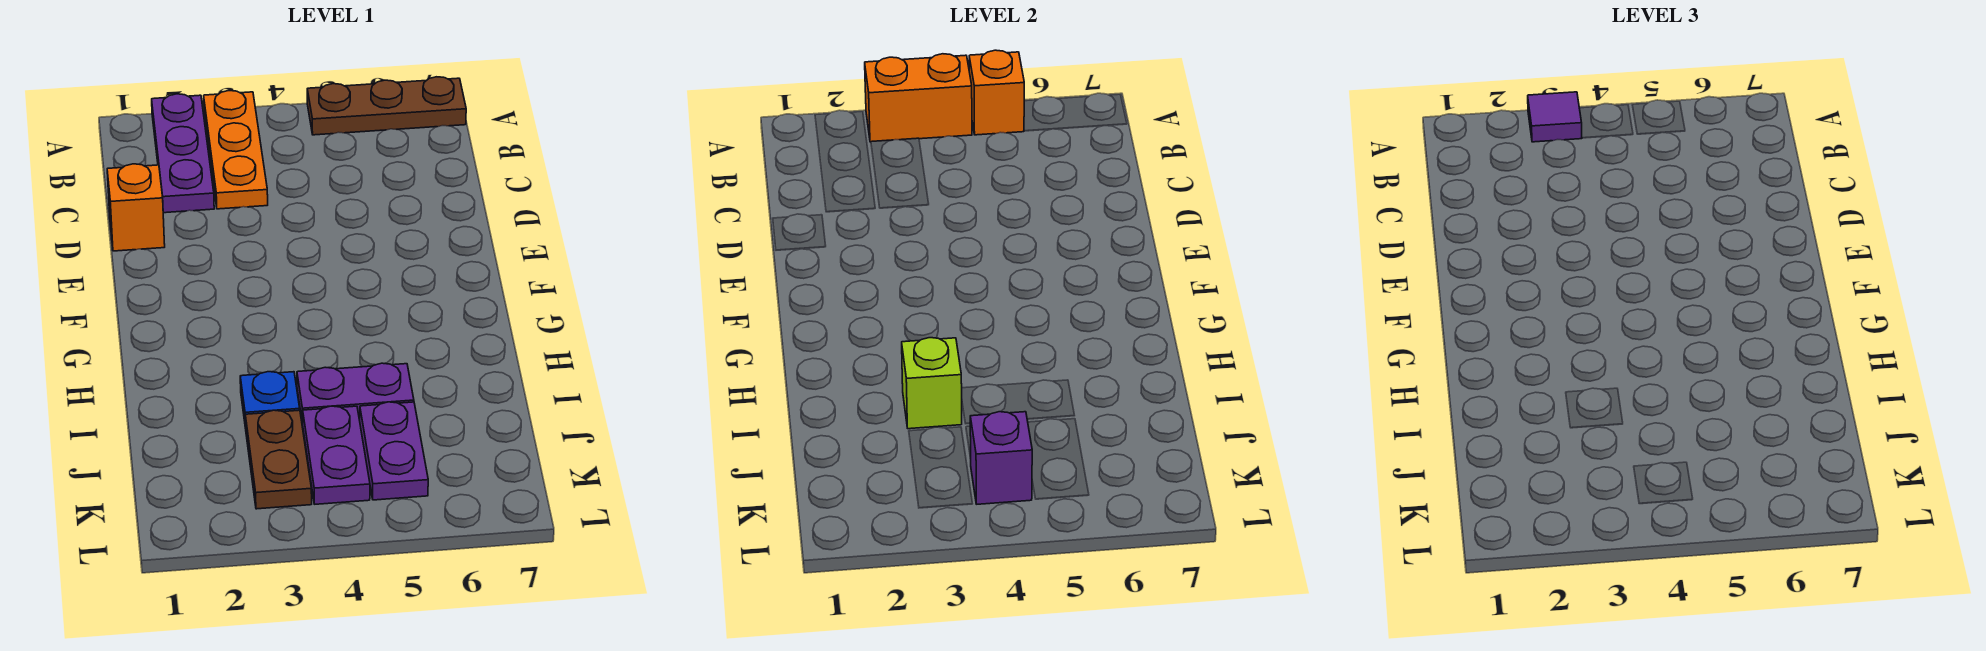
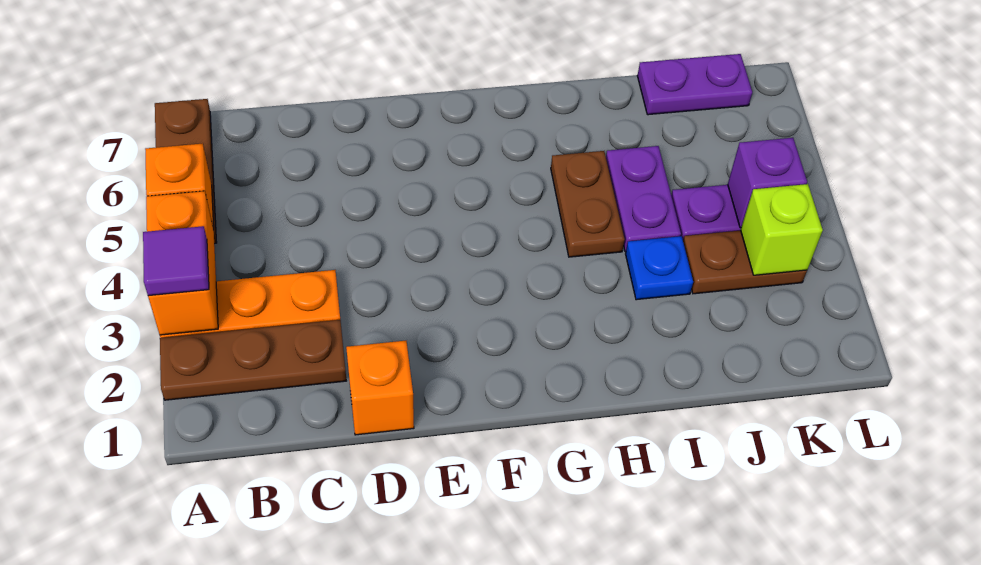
purple 1x3 plate [152,94,214,213] -> brown 1x3 plate [160,320,346,400]
none -> brown 1x2 plate [551,151,625,257]
lime 1x1 brick [902,338,962,429] -> lime 1x1 brick moved to [741,184,823,275]
purple 1x2 plate [360,402,428,500] -> purple 1x2 plate moved to [638,54,752,115]

